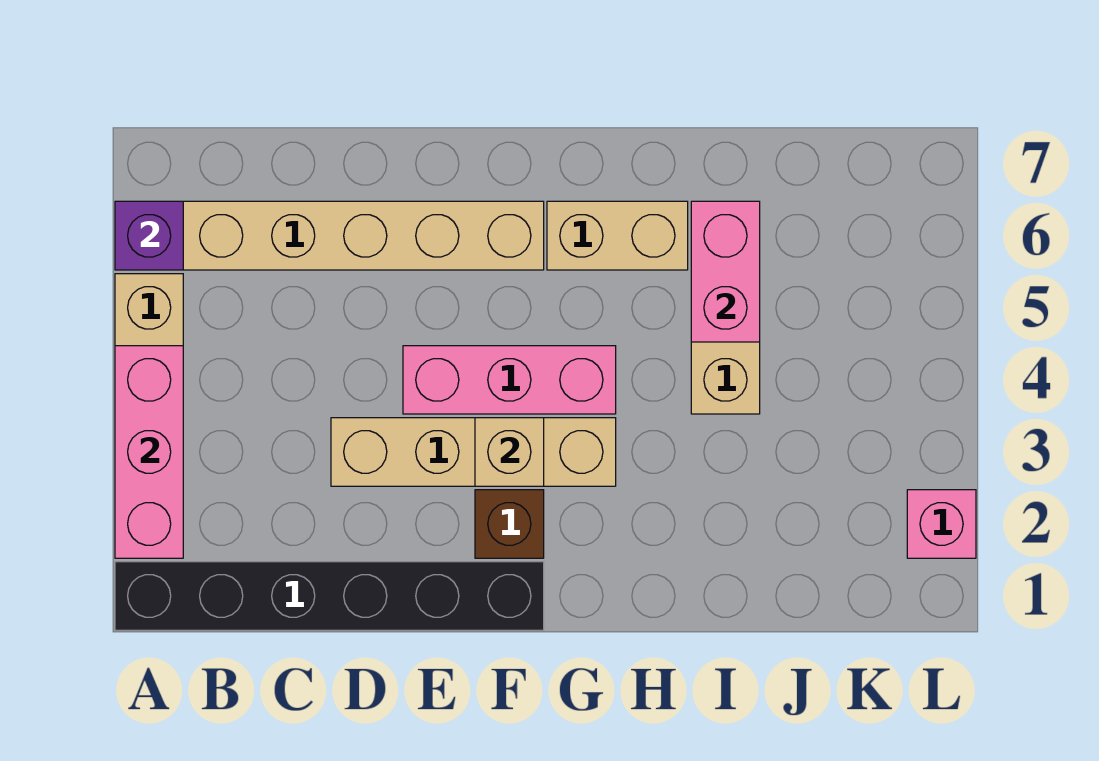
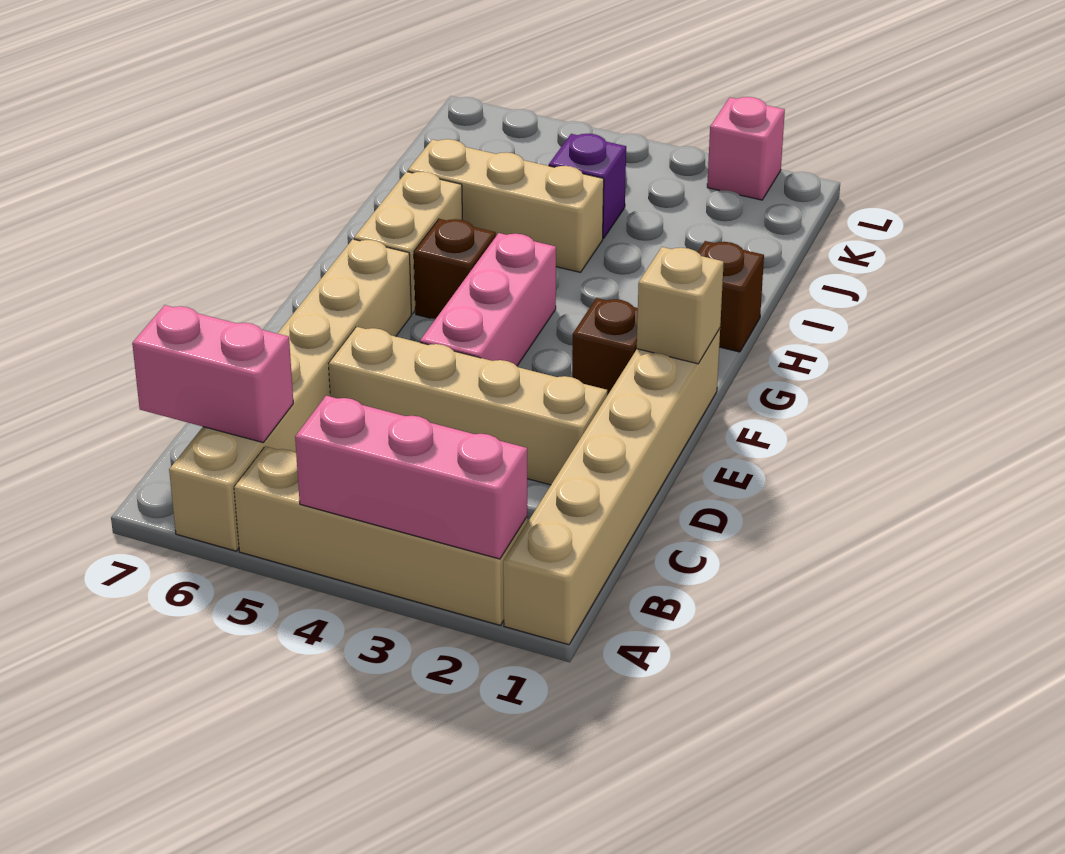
black 1x6 brick [115,562,544,630] -> tan 1x6 brick [503,329,720,645]
purple 1x1 brick [115,201,183,270] -> purple 1x1 brick moved to [549,134,626,239]
tan 1x4 brick [331,418,616,486] -> tan 1x4 brick turned to [329,327,607,485]
tan 1x1 brick [475,418,544,486] -> tan 1x1 brick moved to [637,247,724,364]
none -> brown 1x1 brick [414,219,496,319]
none -> brown 1x1 brick [698,241,764,352]
pink 1x2 brick [691,201,760,342] -> pink 1x2 brick moved to [132,305,293,442]

